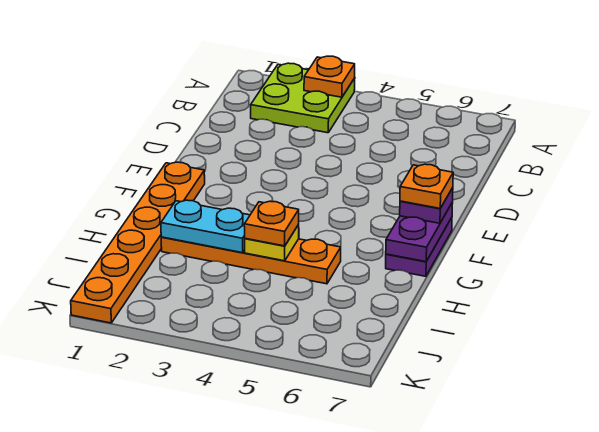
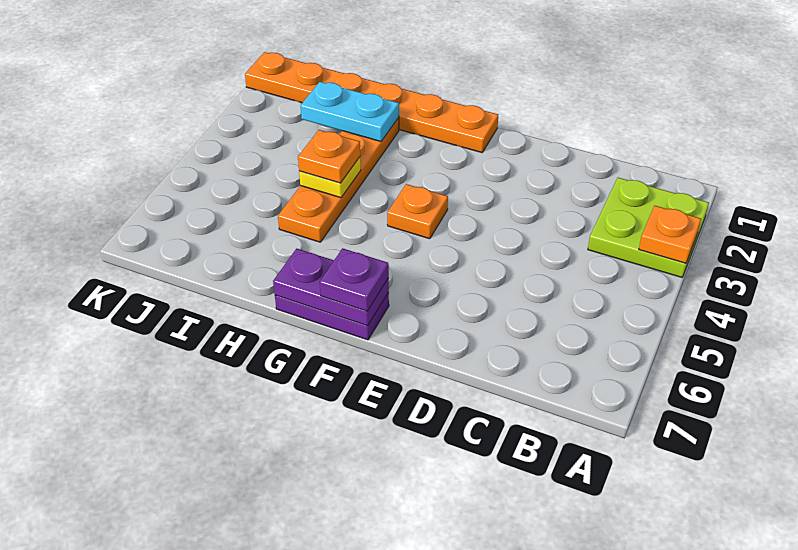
orange 1x1 plate [400,164,453,208] -> orange 1x1 plate moved to [387,184,448,239]
cyan 1x2 plate [161,200,250,253] -> cyan 1x2 plate turned to [301,82,399,141]

